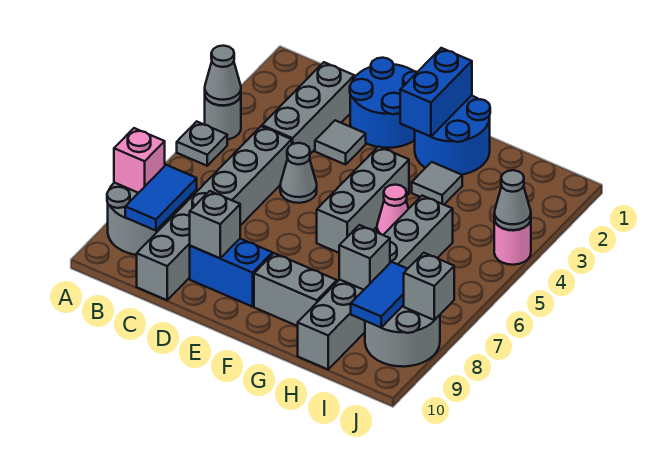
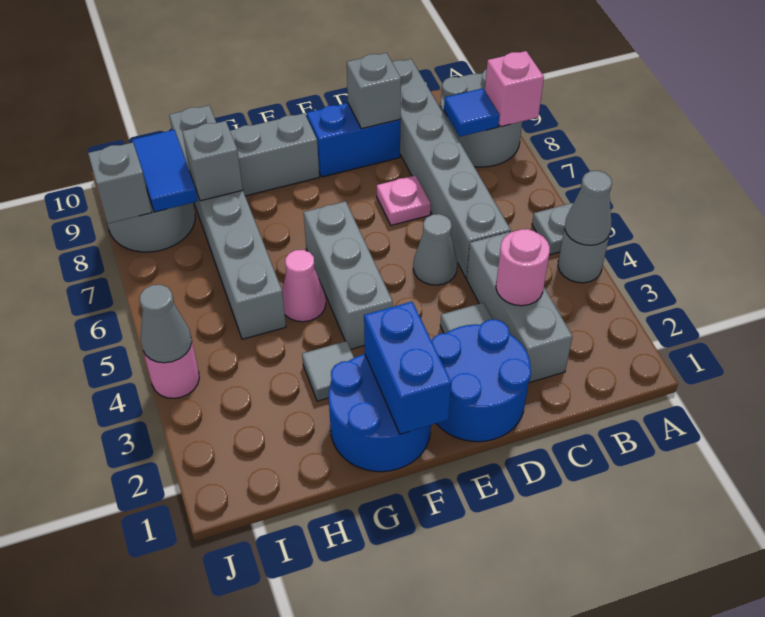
blue 1x2 tile [125,165,197,231] -> blue 1x1 tile [444,88,500,137]
none -> pink 1x1 round brick [496,229,550,306]
none -> pink 1x1 plate [377,175,431,225]

